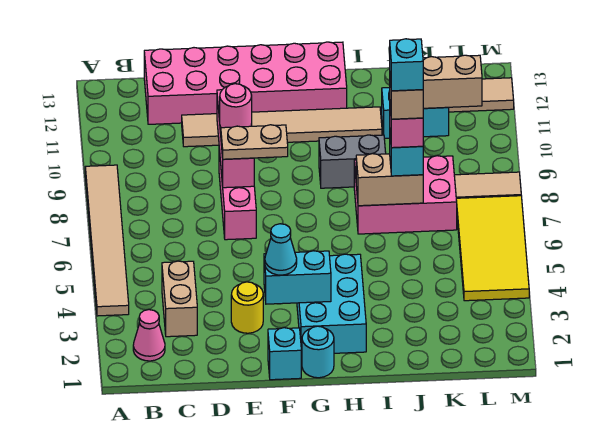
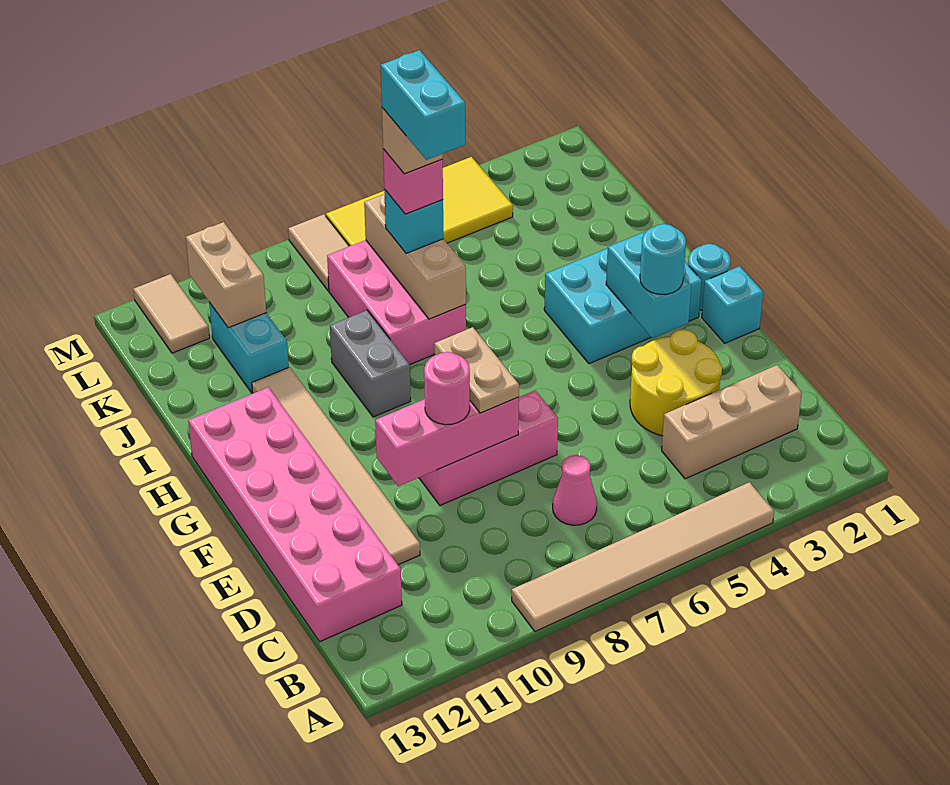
pink 1x1 cone [133,310,165,361] -> pink 1x1 cone moved to [553,455,597,525]
tan 1x2 brick [162,261,197,337] -> tan 1x3 brick [662,365,802,479]
yellow 1x1 round brick [231,282,263,333] -> yellow 2x2 round brick [630,329,722,436]
cyan 1x1 cone [265,224,297,275] -> cyan 1x1 round brick [640,224,686,295]
tan 1x2 brick [356,154,423,206] -> tan 1x3 brick [364,194,466,319]
cyan 1x1 brick [390,39,423,91] -> cyan 1x2 brick [381,50,465,160]

